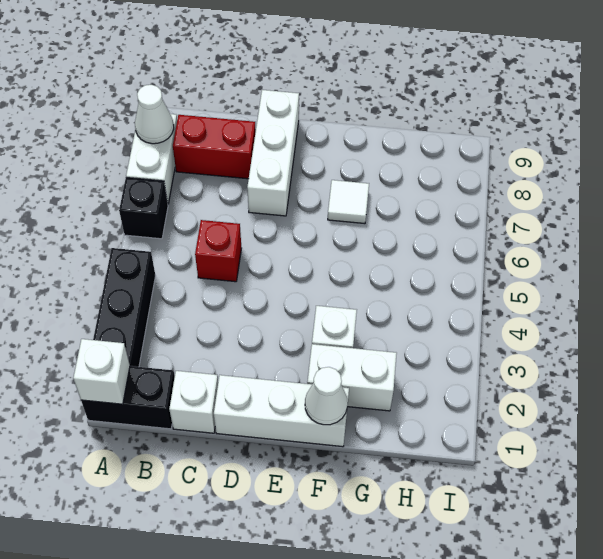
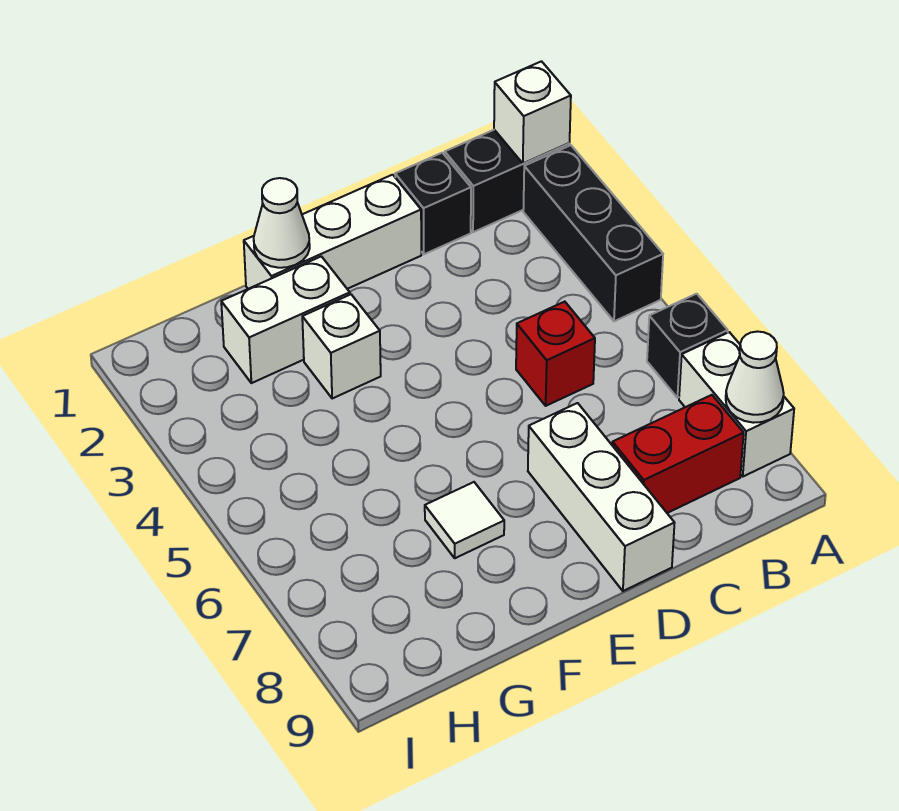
white 1x1 brick [169,371,218,433] -> black 1x1 brick [395,153,471,254]

